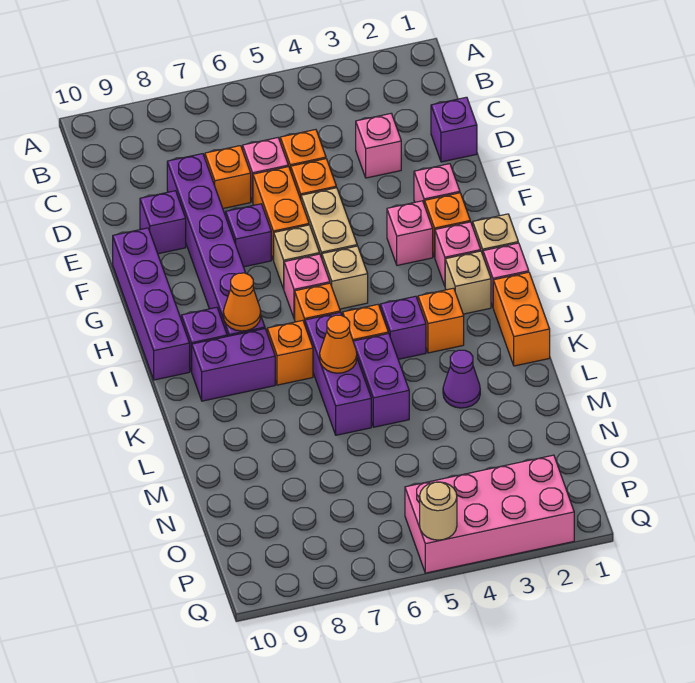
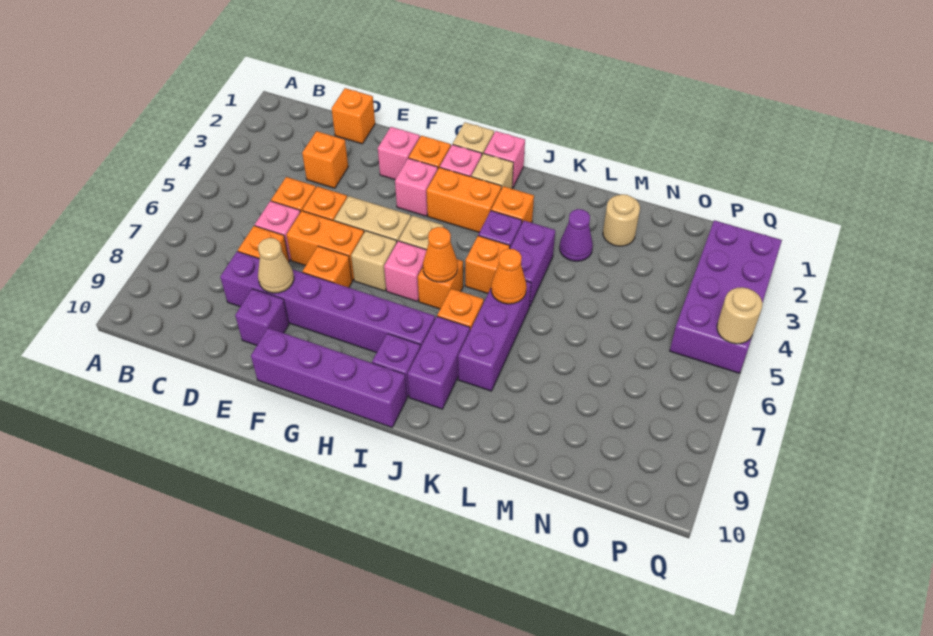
purple 1x1 brick [431,97,477,162] -> orange 1x1 brick [332,88,375,144]
pink 1x1 brick [356,114,401,178] -> orange 1x1 brick [302,131,348,188]
none -> tan 1x1 cone [258,238,294,293]
purple 1x1 brick [226,204,271,267] -> orange 1x1 brick [303,246,352,288]
orange 1x1 cone [223,273,261,331] -> orange 1x1 cone moved to [423,227,458,282]
orange 1x2 brick [493,272,550,366] -> orange 1x2 brick moved to [427,167,501,232]
purple 1x3 brick [305,312,371,435] -> purple 1x3 brick turned to [458,281,531,391]
purple 1x2 brick [353,333,409,427] -> purple 1x2 brick turned to [510,221,555,307]
none -> tan 1x1 round brick [603,194,640,246]
pink 2x4 brick [405,455,574,573] -> purple 2x4 brick [670,220,782,373]

